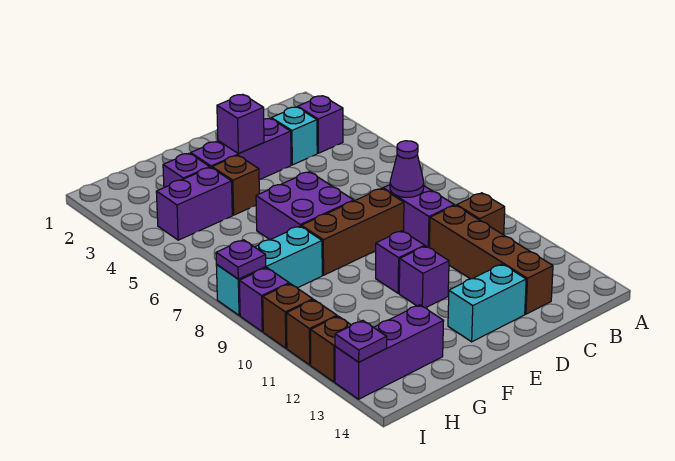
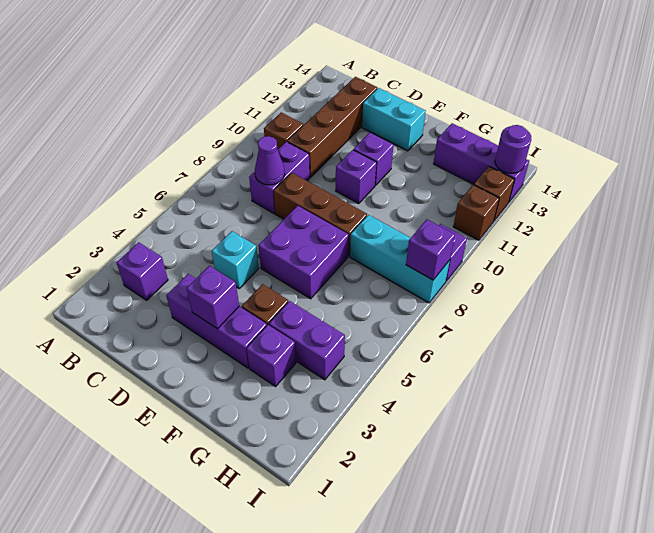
cyan 1x1 brick [271,107,317,165] -> cyan 1x1 brick moved to [212,231,259,288]
purple 1x1 plate [216,240,266,279] -> purple 1x1 brick [406,220,455,280]
brown 1x1 brick [263,284,313,348] -> none
purple 1x1 plate [335,320,387,362] -> purple 1x1 round brick [495,125,531,173]

